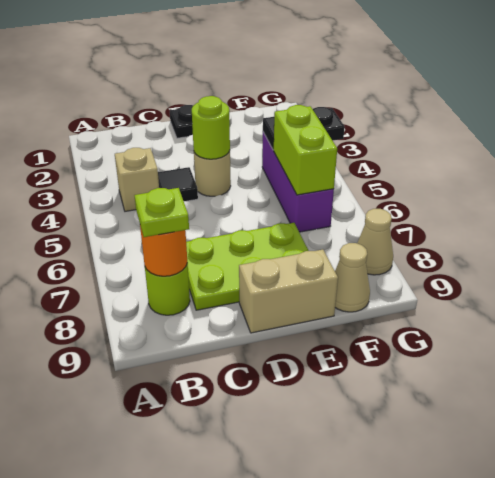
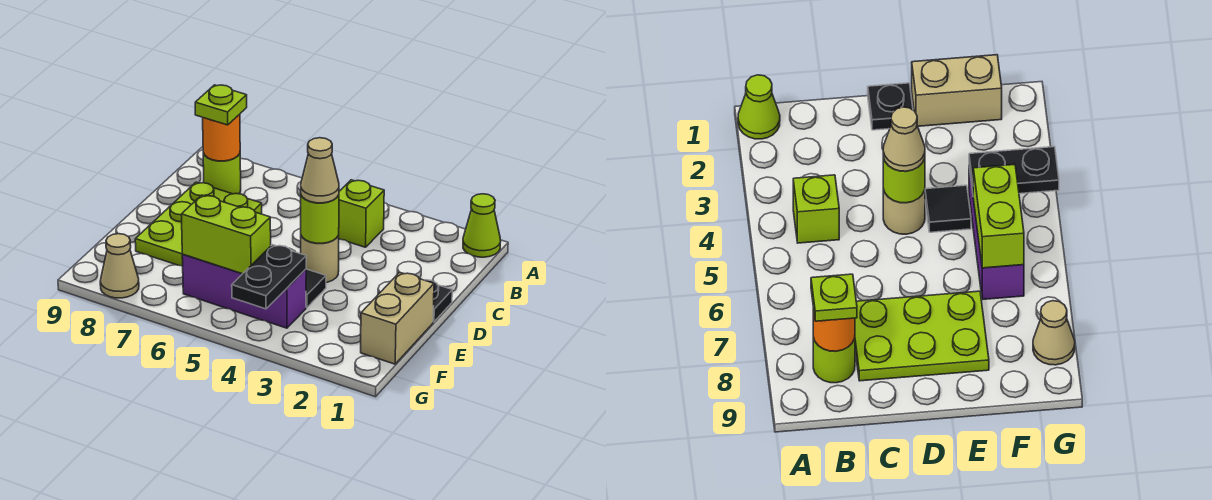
none -> lime 1x1 cone [463,194,501,257]
tan 1x1 brick [115,148,159,211] -> lime 1x1 brick [339,180,384,247]
black 1x1 tile [158,167,198,201] -> black 1x1 tile moved to [306,269,326,307]
tan 1x2 brick [239,250,338,333] -> tan 1x2 brick moved to [361,272,434,364]
tan 1x1 cone [335,243,370,312] -> tan 1x1 cone moved to [301,138,339,203]

